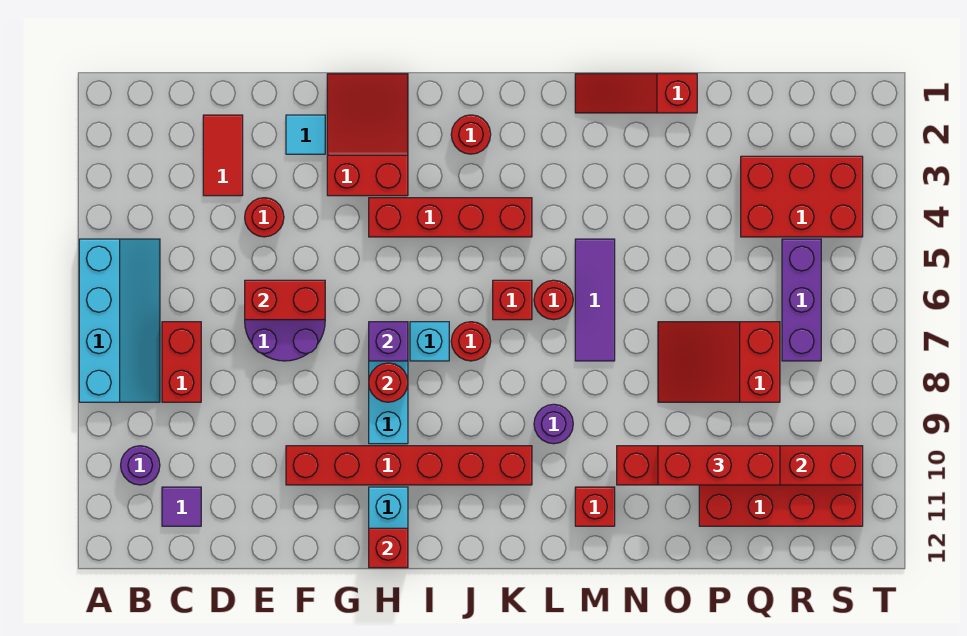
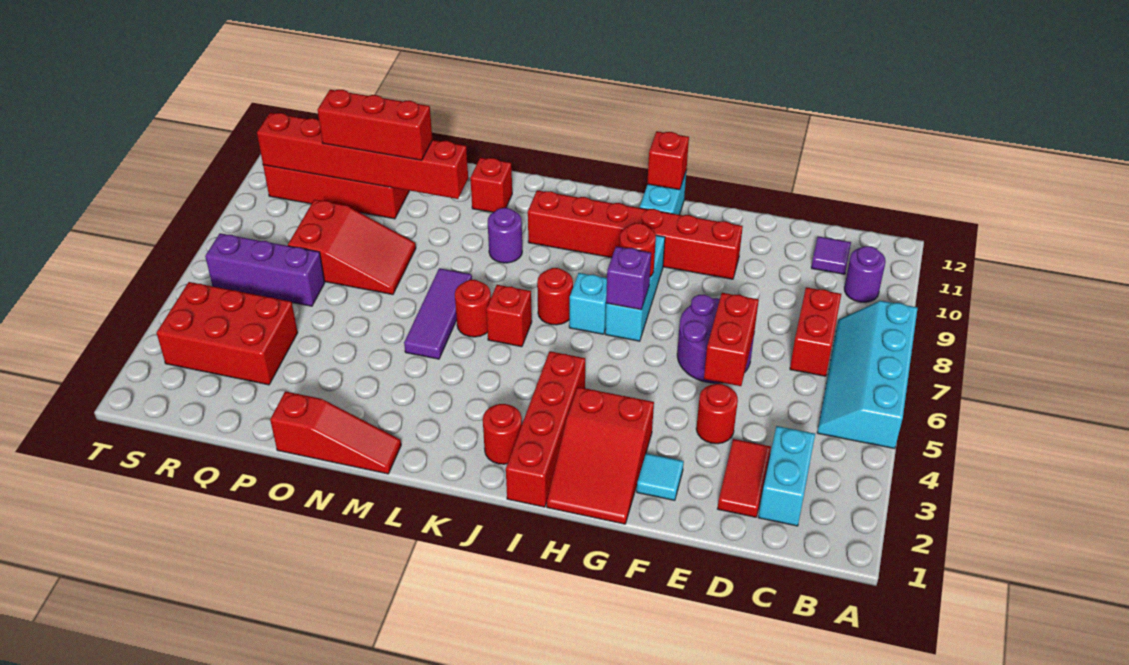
none -> cyan 1x2 brick [759,426,815,526]
red 1x2 brick [245,280,325,320] -> red 1x2 brick turned to [704,293,759,386]
red 1x4 brick [369,198,532,237] -> red 1x4 brick turned to [506,351,585,507]
purple 1x3 brick [782,239,821,361] -> purple 1x3 brick turned to [205,233,325,306]

